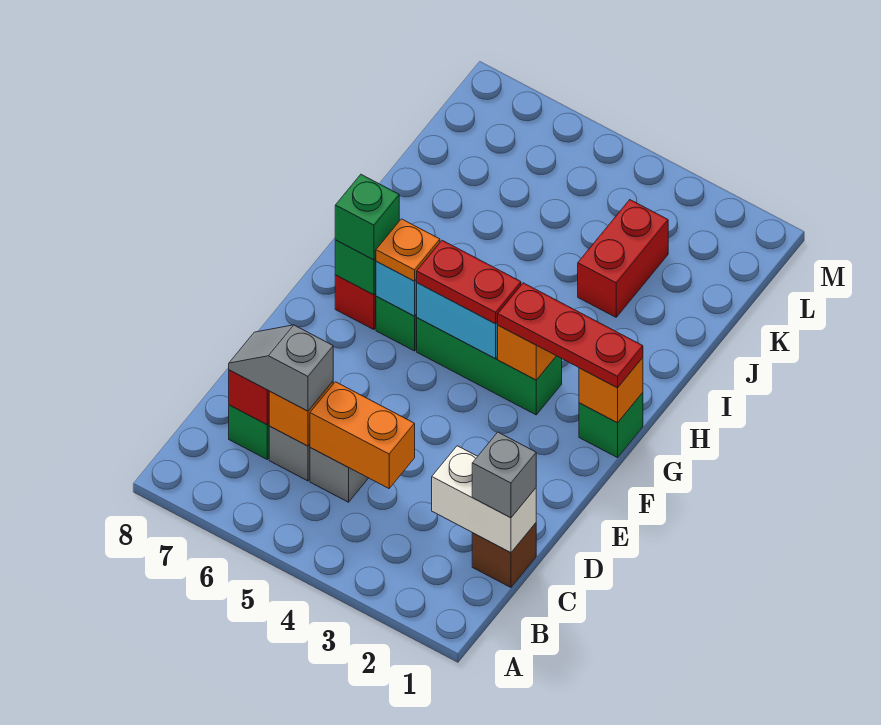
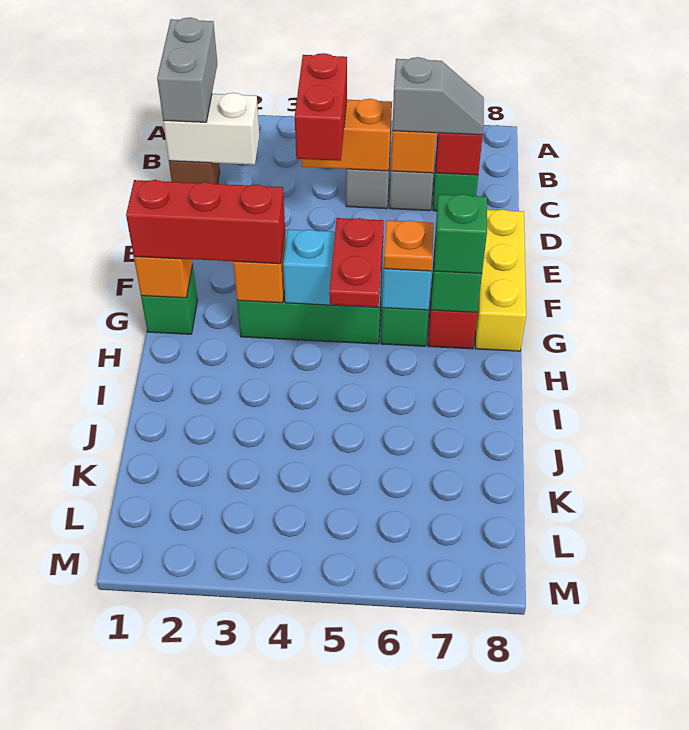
grey 1x1 brick [472,432,536,518] -> grey 1x2 brick [157,18,217,122]
none -> yellow 1x3 brick [475,209,526,351]
red 1x3 plate [498,283,643,388] -> red 1x3 brick [126,180,285,264]
red 1x2 plate [417,240,521,324] -> red 1x2 plate turned to [329,218,384,307]
red 1x2 brick [578,200,668,317] -> red 1x2 brick moved to [295,53,347,161]

